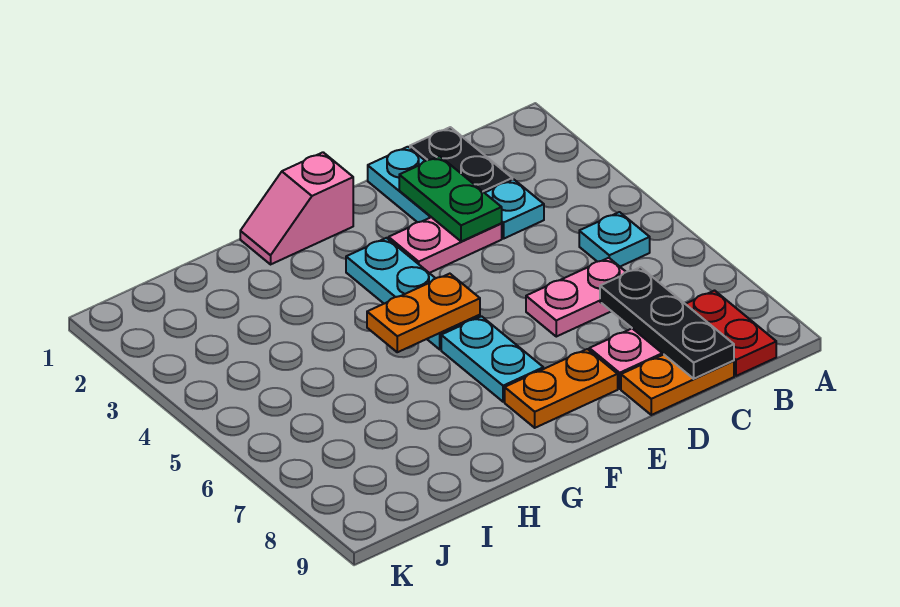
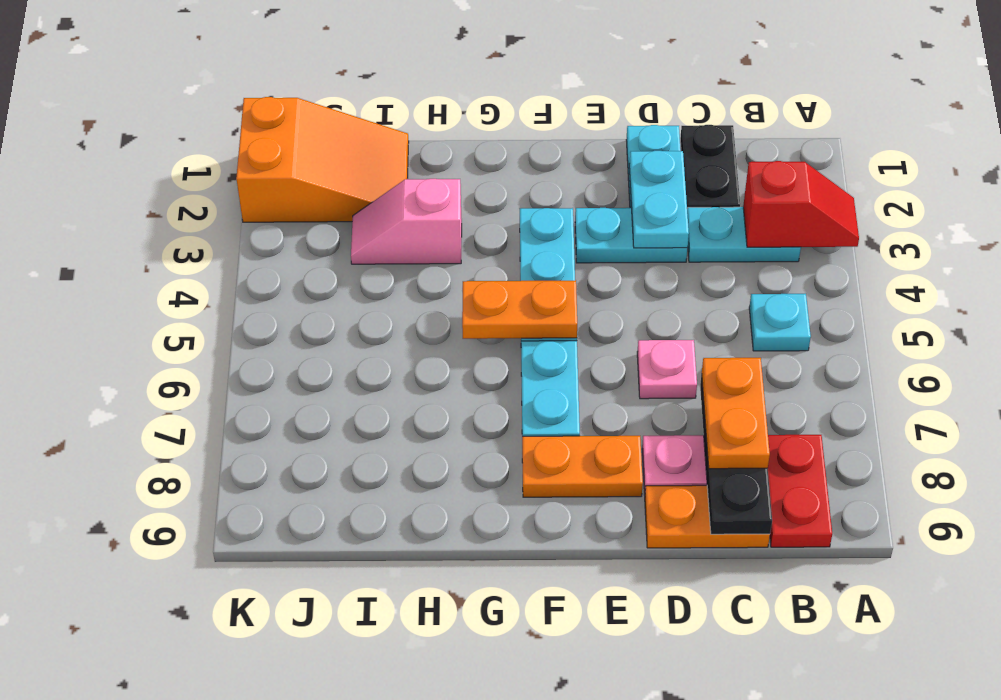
none -> red 1x2 slope [743,161,859,247]
cyan 1x1 plate [485,179,544,239] -> cyan 1x2 plate [687,207,801,262]
pink 1x2 plate [526,258,626,337] -> pink 1x1 plate [637,340,697,399]
none -> orange 1x2 plate [702,358,770,469]
green 1x2 plate [399,156,502,242] -> cyan 1x2 plate [629,151,689,248]
pink 1x2 plate [389,217,502,273] -> cyan 1x2 plate [575,208,687,263]
pink 1x2 slope [240,152,353,264] -> pink 1x2 slope moved to [351,179,462,264]
none -> orange 2x3 slope [236,97,409,222]

